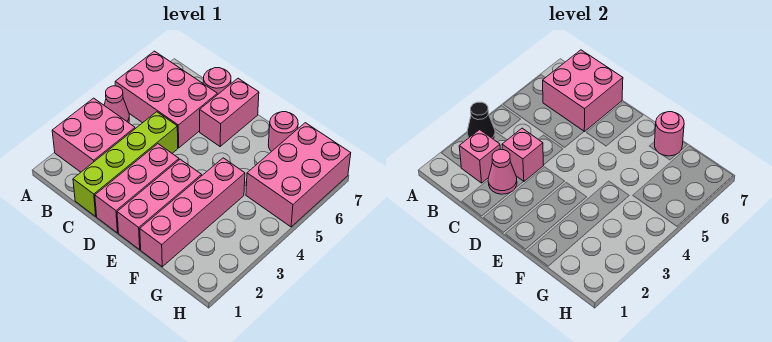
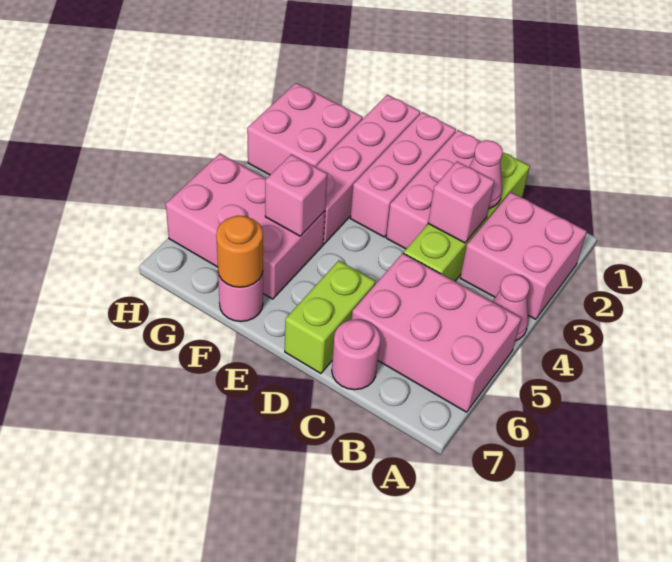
black 1x1 cone [467,102,495,139] -> none
pink 1x1 brick [459,130,500,183] -> pink 1x1 brick moved to [265,154,327,236]
pink 2x2 brick [543,50,623,132] -> pink 2x2 brick moved to [247,83,363,175]
pink 1x2 brick [200,78,259,146] -> lime 1x2 brick [285,261,375,374]
pink 1x1 round brick [655,112,684,156] -> orange 1x1 round brick [216,216,263,287]
pink 2x3 brick [246,123,351,227] -> pink 2x3 brick turned to [166,154,325,299]

